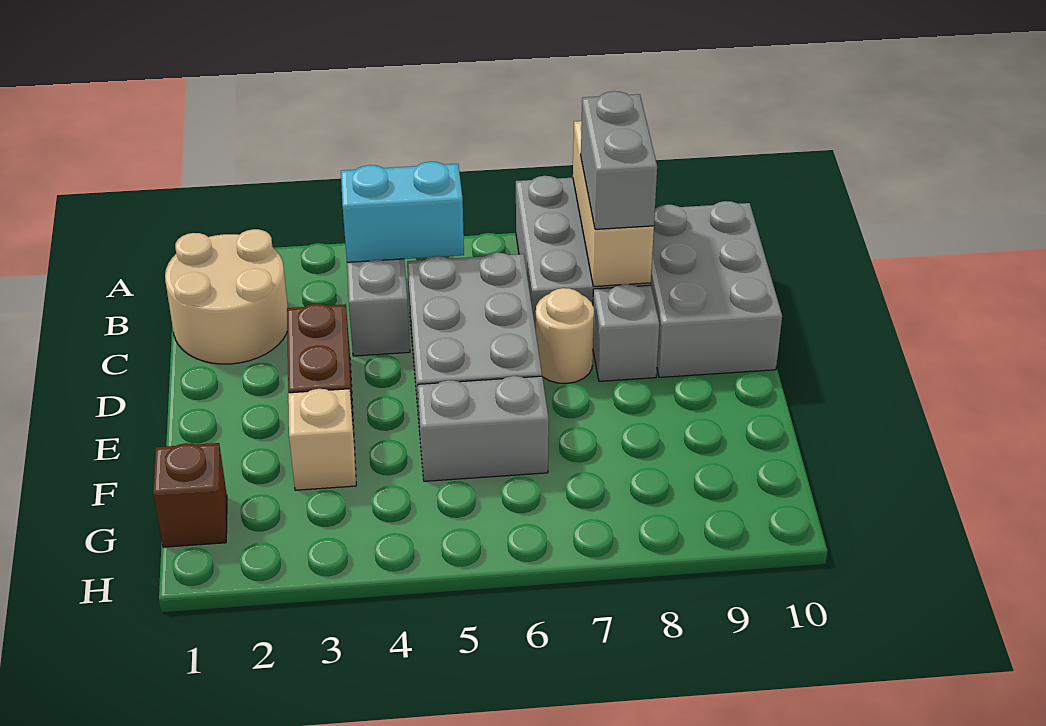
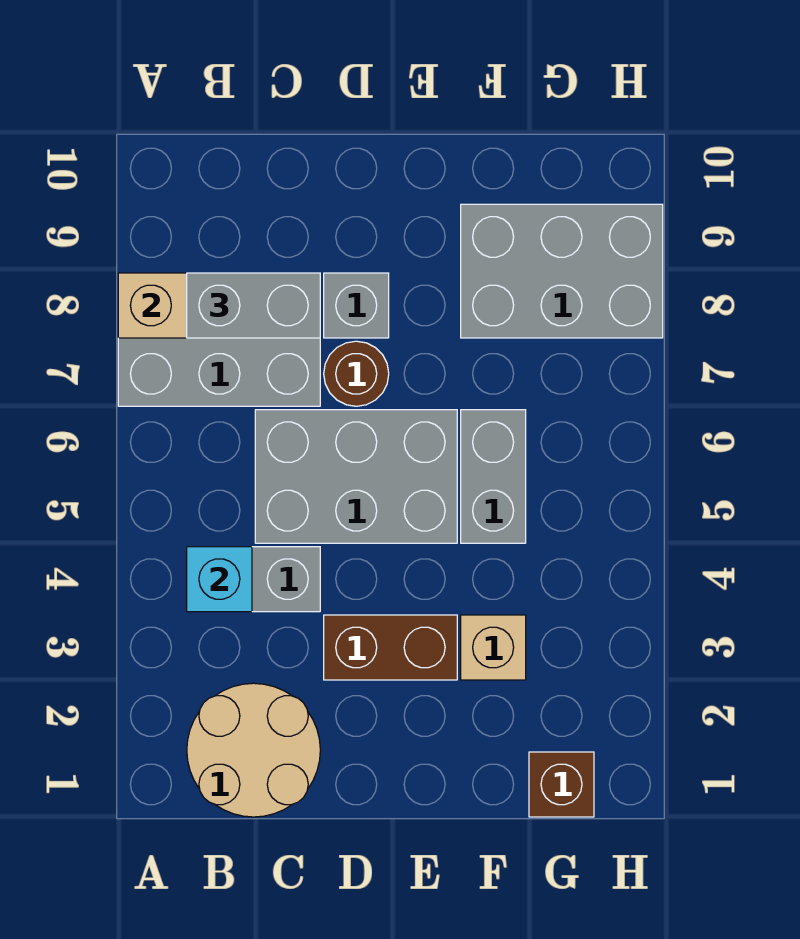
cyan 1x2 brick [341,162,464,262] -> cyan 1x1 brick [187,547,252,612]
grey 2x3 brick [651,201,782,377] -> grey 2x3 brick moved to [461,204,663,338]
tan 1x1 round brick [536,288,594,383] -> brown 1x1 round brick [324,341,389,406]

